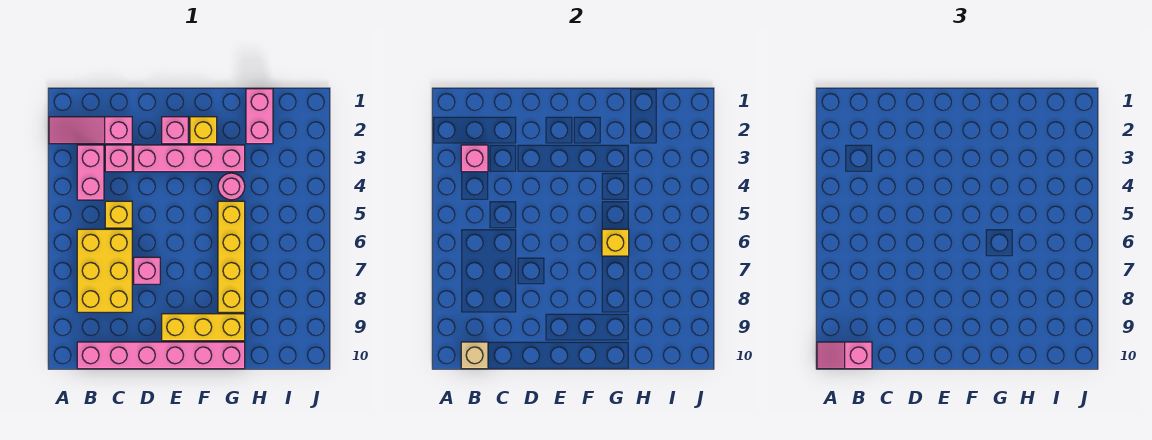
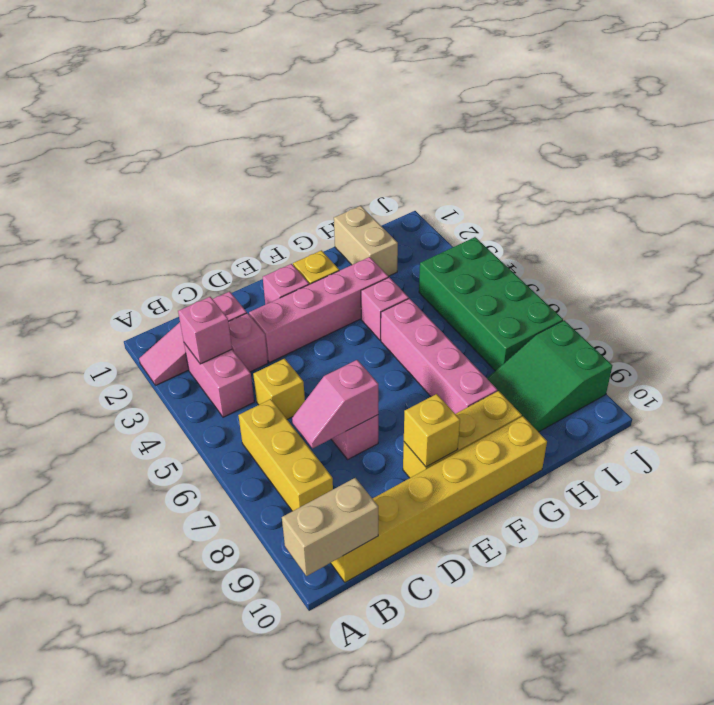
pink 1x2 slope [817,342,872,369] -> pink 1x2 slope moved to [292,360,378,448]
yellow 2x3 brick [77,229,132,312] -> yellow 1x3 brick [238,399,333,511]
pink 1x6 brick [77,342,245,369] -> yellow 1x6 brick [331,416,547,582]
tan 1x1 brick [461,342,488,369] -> tan 1x2 brick [282,478,378,576]
pink 1x1 round brick [218,173,245,200] -> pink 1x1 brick [361,277,409,340]
yellow 1x4 brick [218,201,245,312] -> pink 1x4 brick [381,299,497,414]
yellow 1x1 brick [602,229,629,256] -> yellow 1x1 brick moved to [404,394,460,467]
pink 1x2 brick [246,89,273,144] -> tan 1x2 brick [334,206,398,276]
none -> green 2x3 slope [487,320,612,432]
none -> green 2x4 brick [419,237,563,371]

